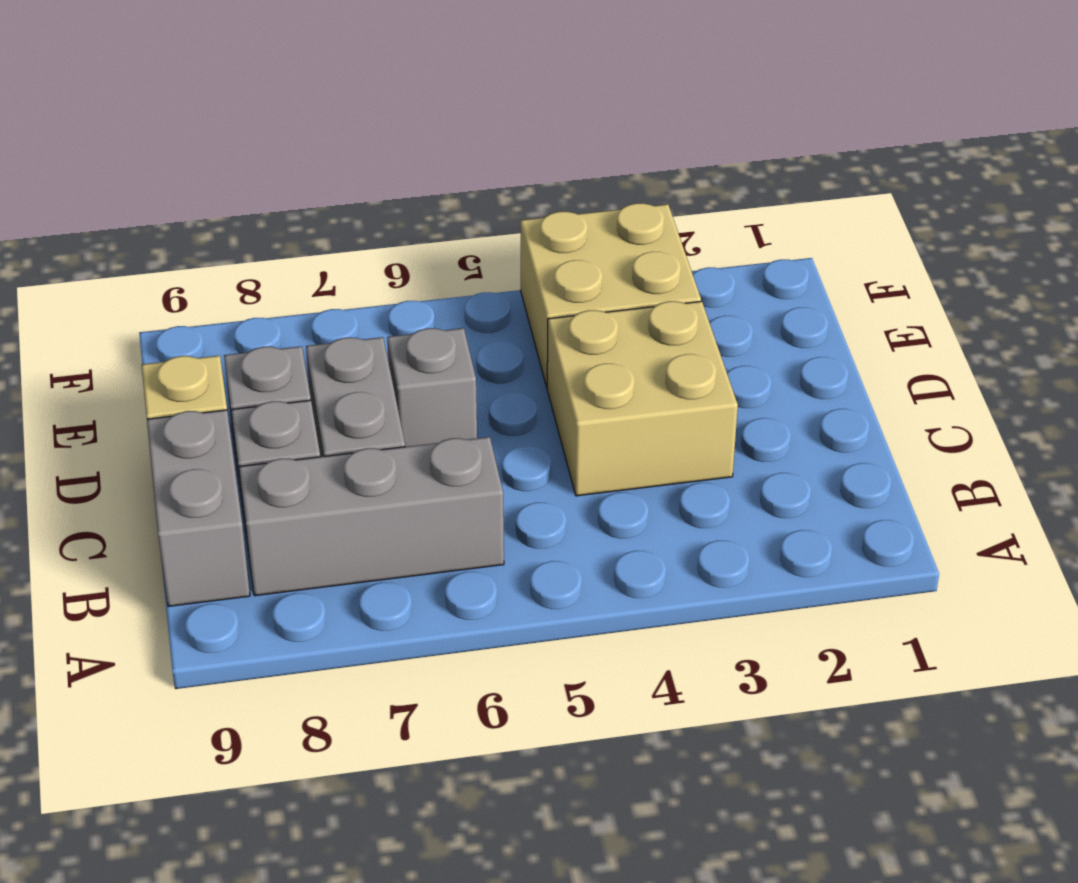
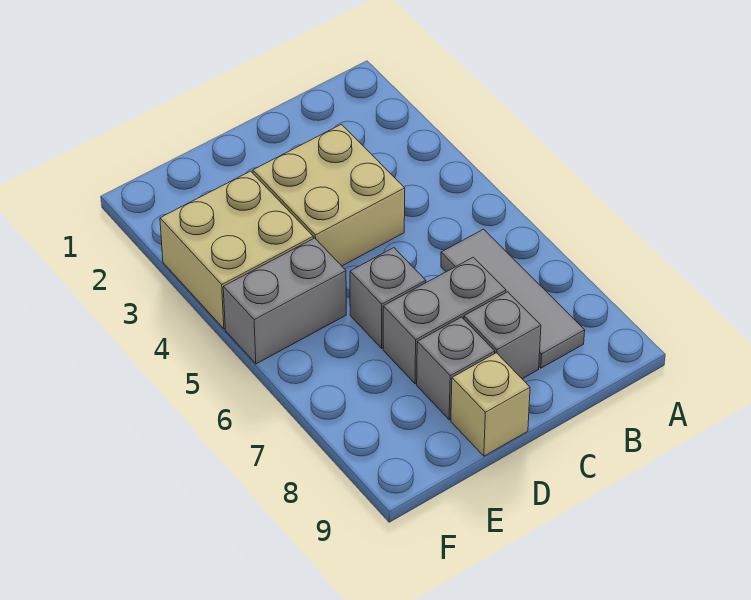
grey 1x3 brick [239,437,504,596] -> grey 1x3 tile [441,229,585,368]
grey 1x2 brick [147,410,250,606] -> grey 1x2 brick moved to [223,238,346,364]

